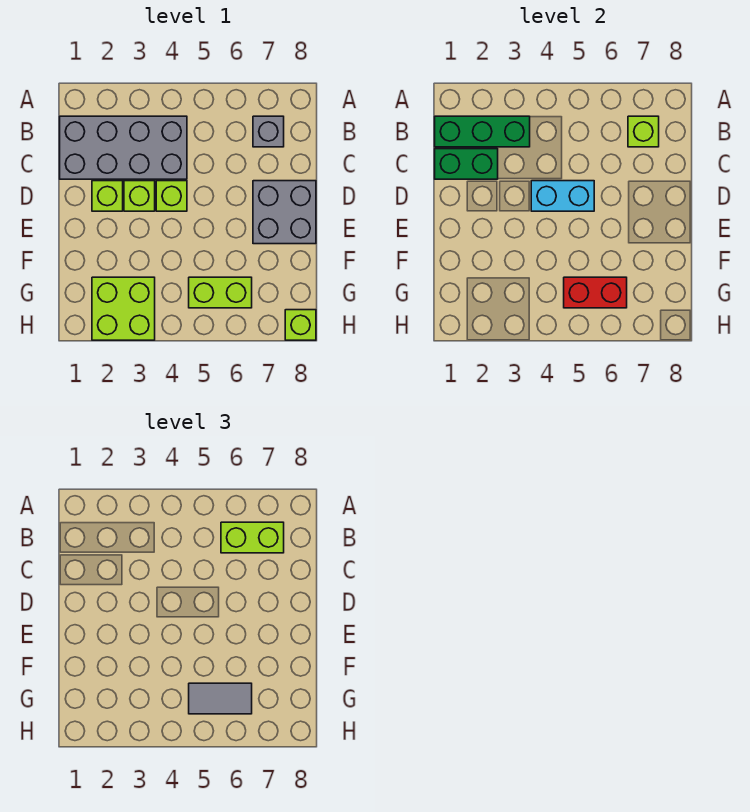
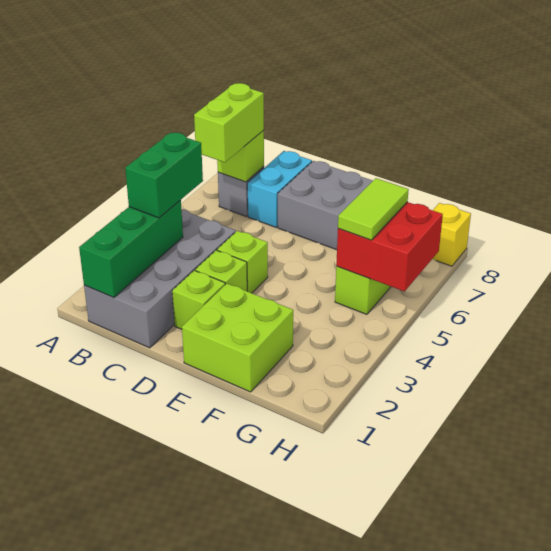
green 1x2 brick [435,149,498,179] -> green 1x2 brick moved to [125,133,203,218]
cyan 1x2 brick [531,181,594,211] -> cyan 1x2 brick moved to [247,151,312,227]
lime 2x2 brick [92,277,155,340] -> lime 2x2 brick moved to [182,284,293,392]
red 1x2 brick [564,277,627,308] -> red 2x2 brick [336,202,443,291]
grey 1x2 tile [189,683,252,714] -> lime 1x2 tile [338,178,409,240]
lime 1x1 brick [285,310,316,340] -> yellow 1x1 brick [433,203,471,266]

